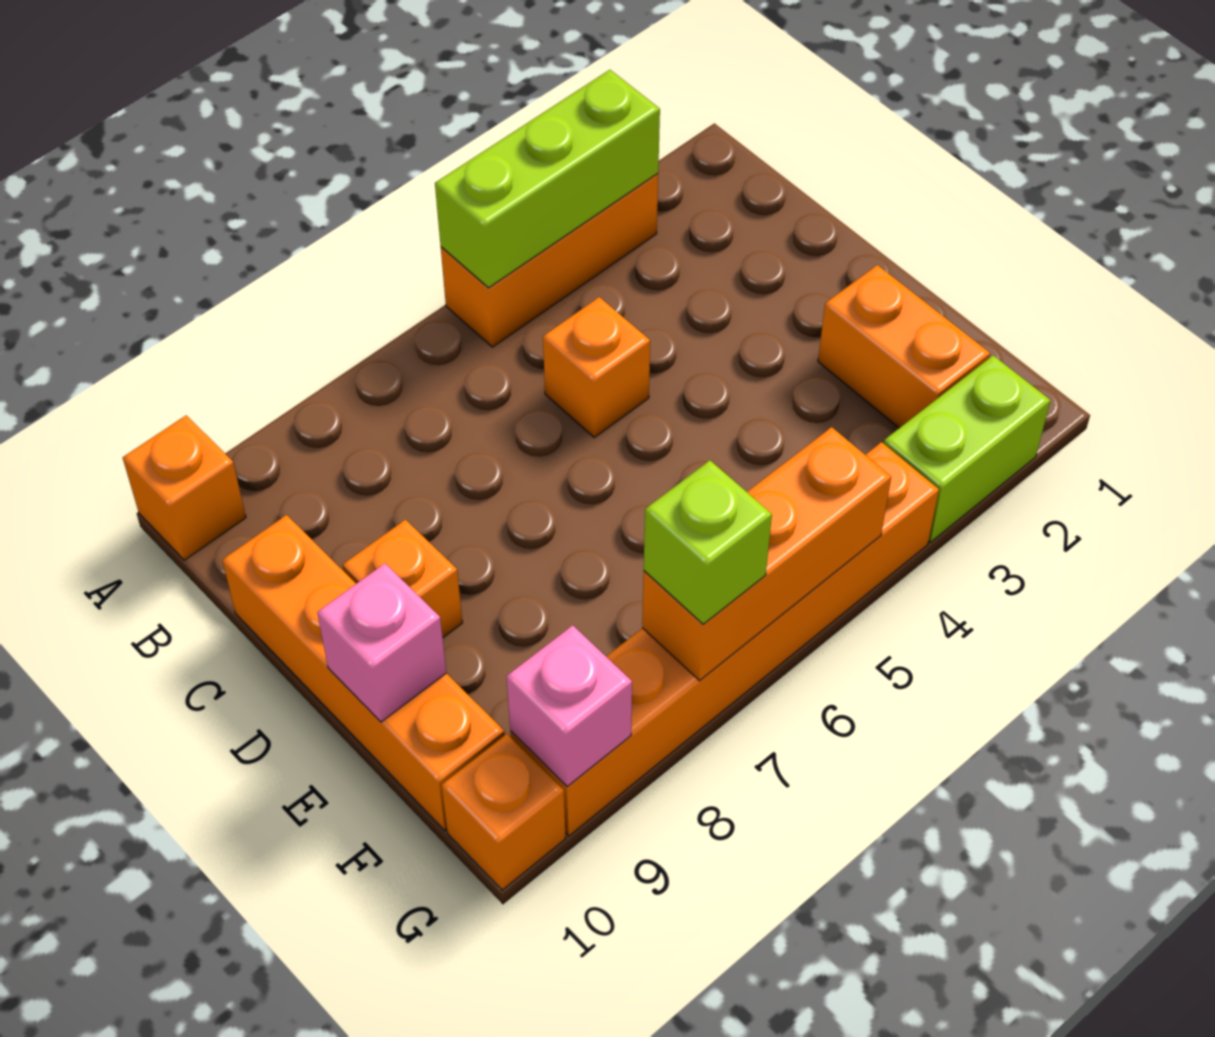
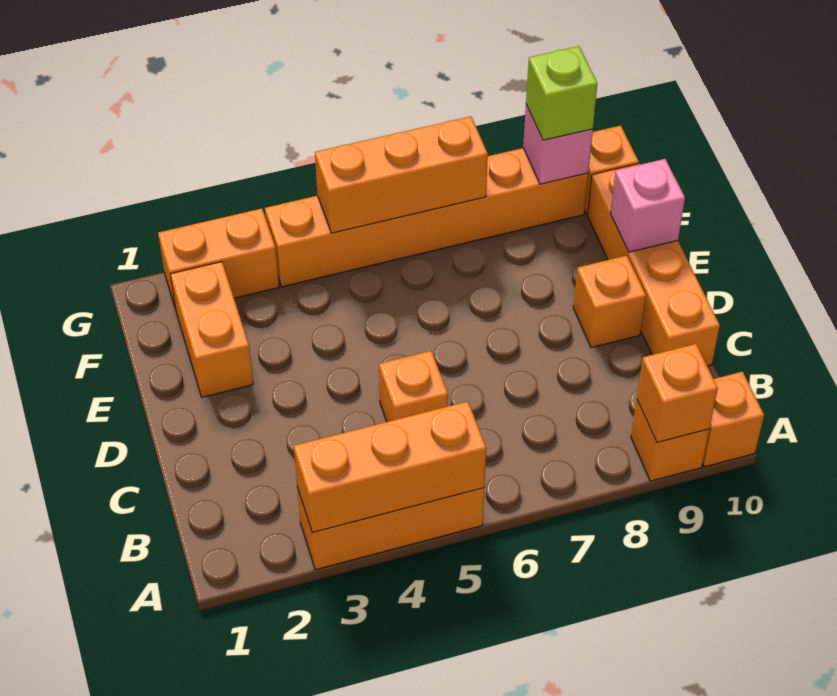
lime 1x3 brick [435,70,660,288] -> orange 1x3 brick [294,402,486,533]
none -> orange 1x1 brick [631,400,709,481]
none -> orange 1x1 brick [637,344,718,443]
lime 1x2 brick [884,355,1051,542] -> orange 1x2 brick [158,209,279,310]
lime 1x1 brick [644,460,772,624] -> lime 1x1 brick moved to [526,46,597,140]

